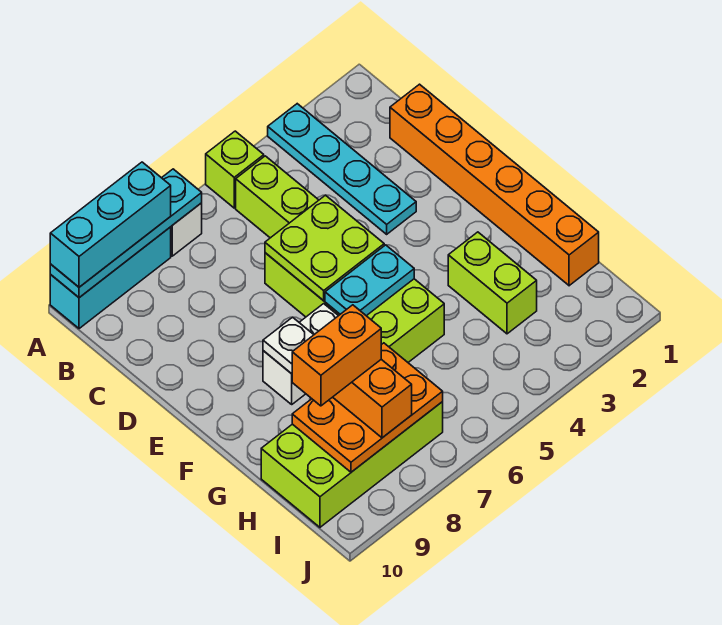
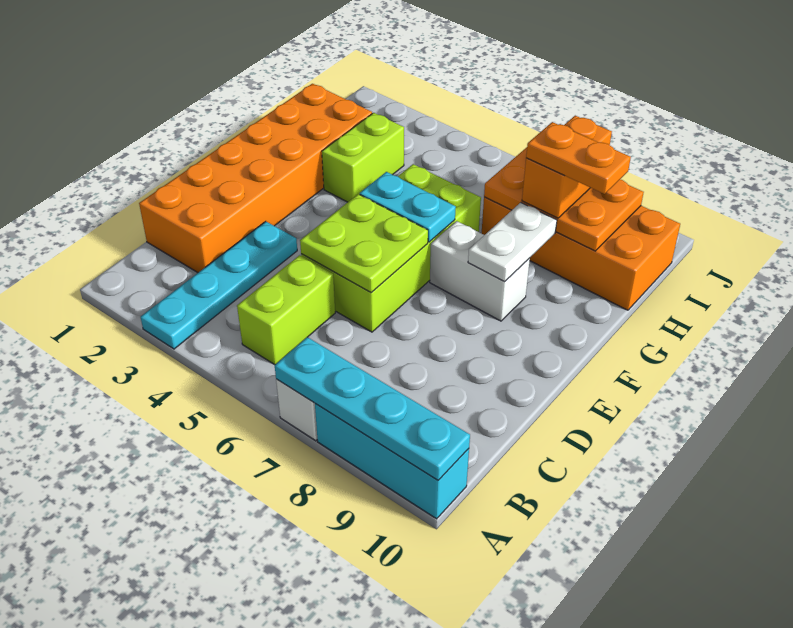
lime 1x1 brick [206,131,264,208] -> none
cyan 1x3 brick [50,162,171,287] -> none
orange 1x6 brick [390,84,599,286] -> orange 2x6 brick [139,84,372,272]
lime 2x4 brick [261,402,443,527] -> orange 2x4 brick [482,197,680,310]
orange 1x2 brick [292,305,381,406] -> orange 1x2 plate [526,122,631,194]

